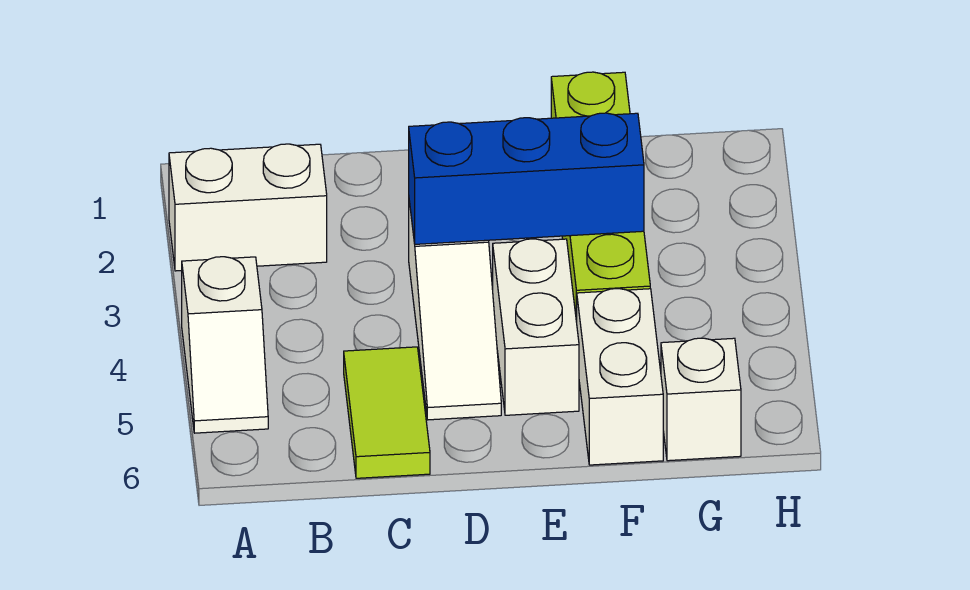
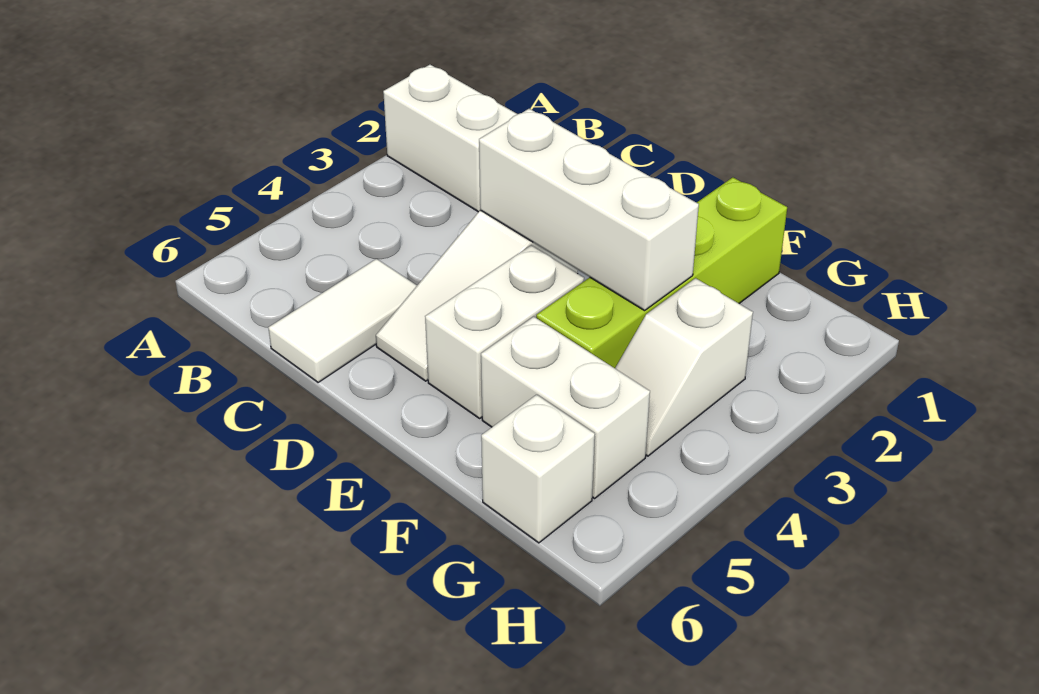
white 1x2 slope [182,257,268,433] -> white 1x2 slope moved to [615,278,753,456]
lime 1x2 tile [344,347,430,478] -> white 1x2 tile [268,259,417,383]
blue 1x3 brick [409,113,644,244] -> white 1x3 brick [479,109,699,311]
white 1x2 brick [577,289,663,465] -> white 1x2 brick turned to [481,317,650,498]

